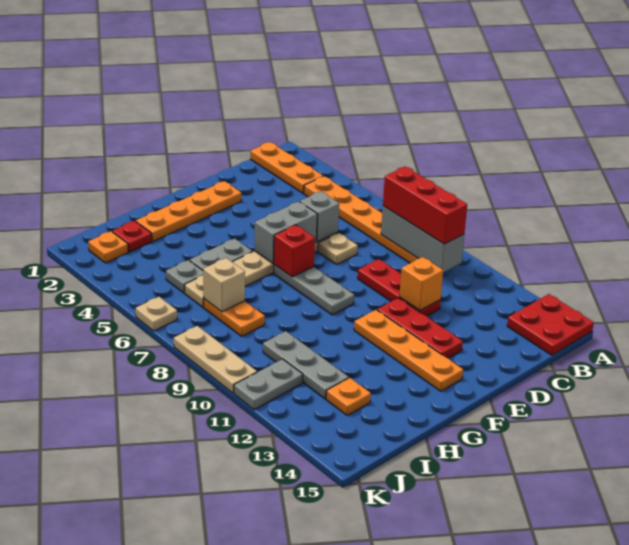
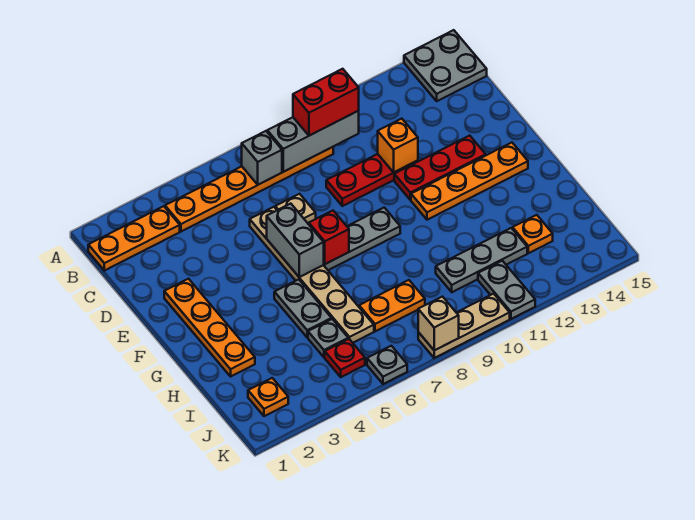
red 2x2 plate [507,294,594,355] -> grey 2x2 plate [404,30,487,101]
red 1x3 brick [383,167,467,244] -> red 1x2 brick [293,69,359,136]
grey 1x1 brick [300,191,339,242] -> grey 1x1 brick moved to [242,131,282,185]
red 1x1 plate [112,221,152,252] -> red 1x1 plate moved to [325,339,365,377]
tan 1x1 brick [203,258,245,312] -> tan 1x1 brick moved to [418,297,459,350]
tan 1x1 plate [136,297,177,331] -> grey 1x1 plate [367,346,407,384]

